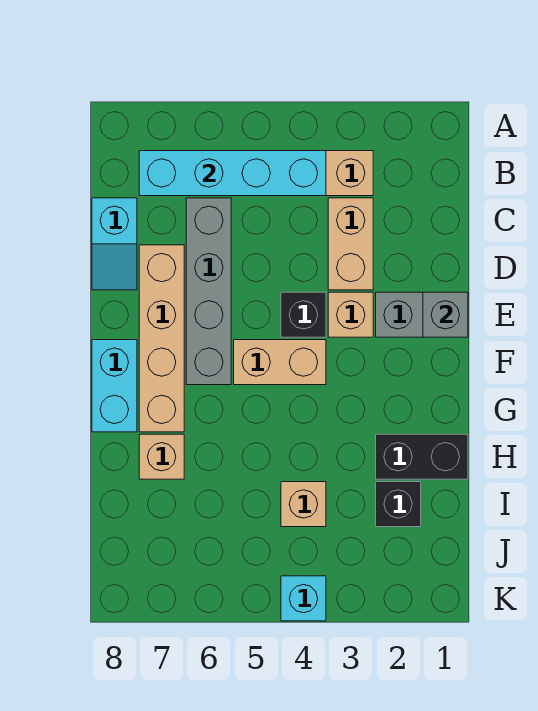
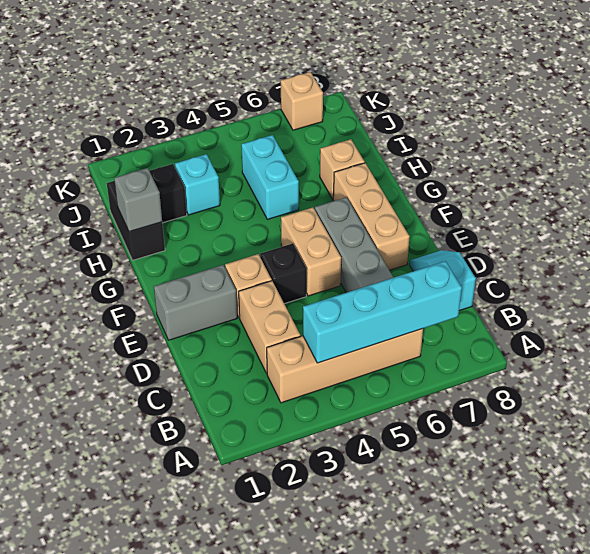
tan 1x4 brick [139,245,184,432] -> tan 1x3 brick [333,163,410,270]
grey 1x1 brick [423,292,468,337] -> grey 1x1 brick moved to [114,168,162,232]
tan 1x2 brick [234,340,326,385] -> tan 1x2 brick turned to [281,208,341,296]
cyan 1x2 brick [92,340,137,432] -> cyan 1x2 brick moved to [241,135,299,219]
black 1x2 brick [376,434,468,479] -> black 1x2 brick turned to [107,181,165,260]
tan 1x1 brick [281,482,326,527] -> tan 1x1 brick moved to [281,72,323,130]
cyan 1x1 brick [281,576,326,621] -> cyan 1x1 brick moved to [175,154,220,215]

